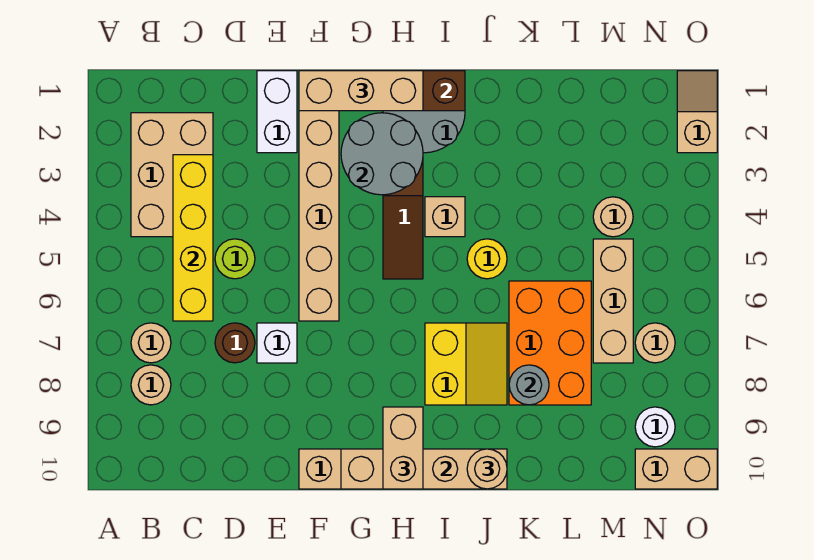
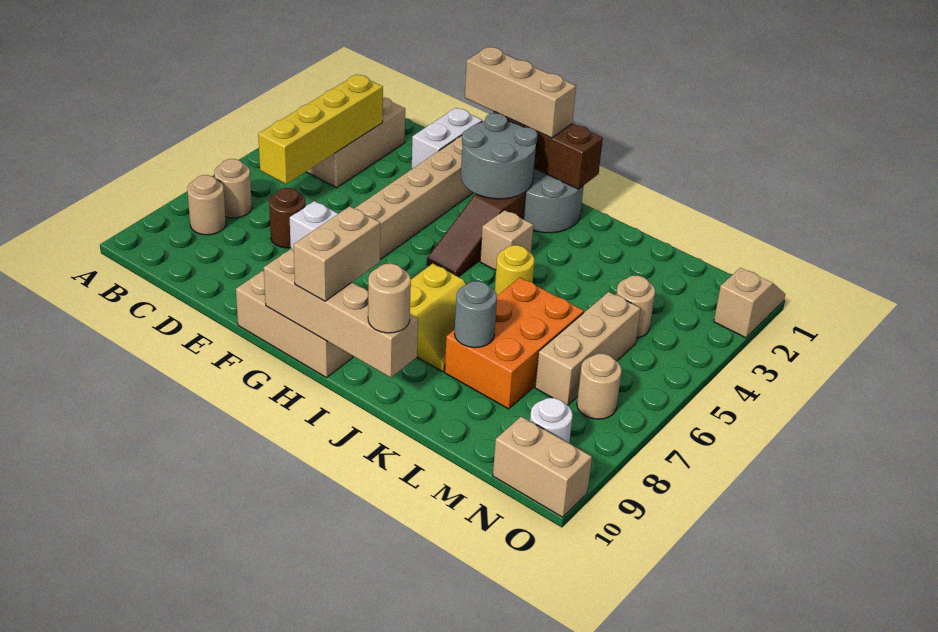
lime 1x1 round brick [215,239,255,279] -> none

